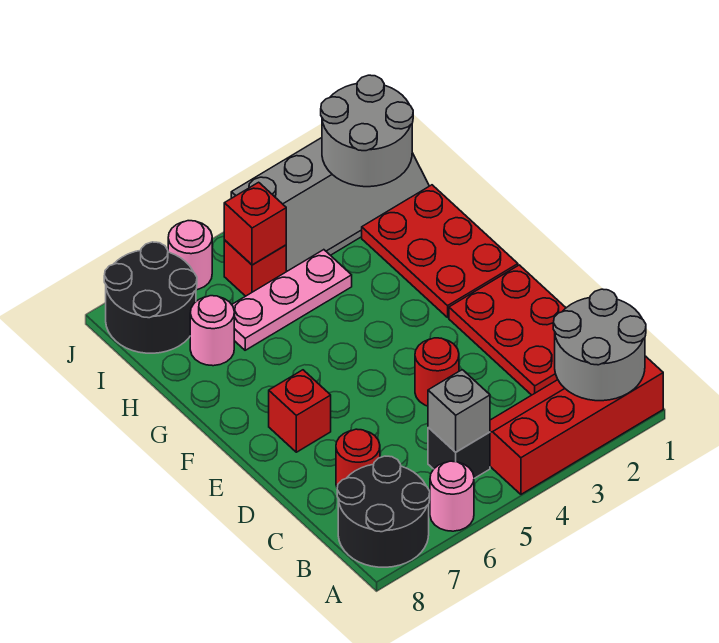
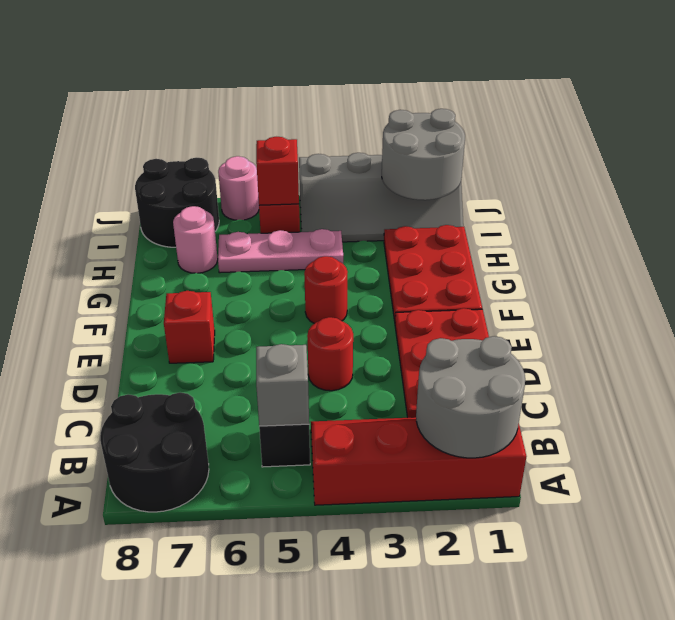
pink 1x1 round brick [430,461,474,531] -> none
red 1x1 round brick [336,429,380,487] -> red 1x1 round brick moved to [304,256,348,324]

